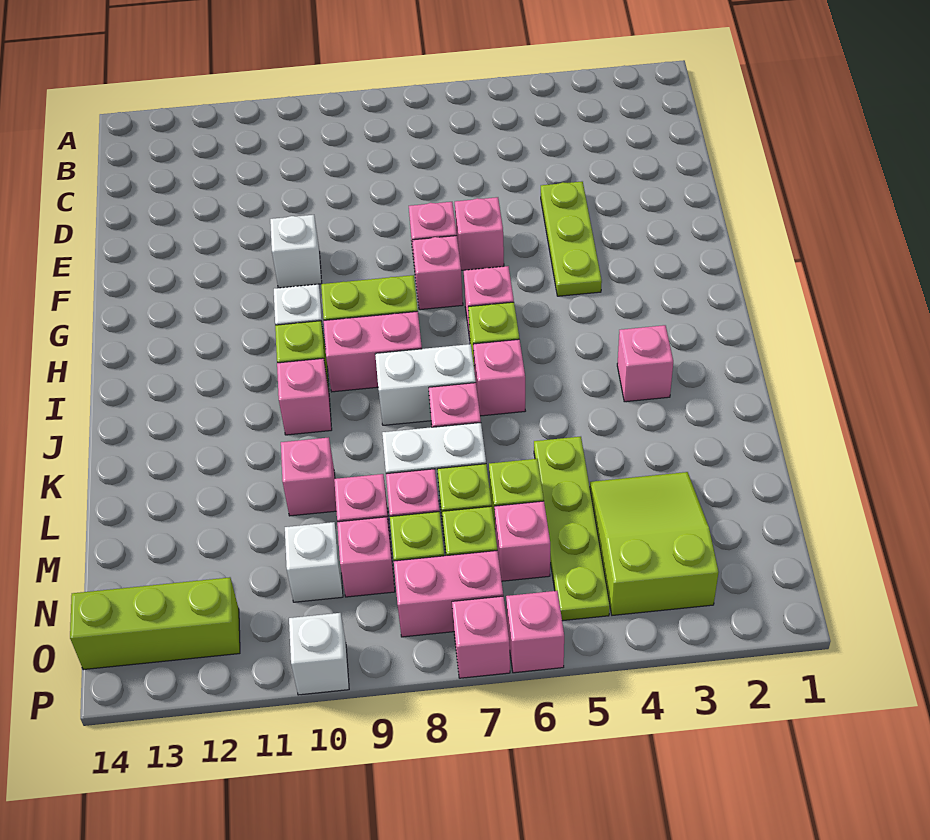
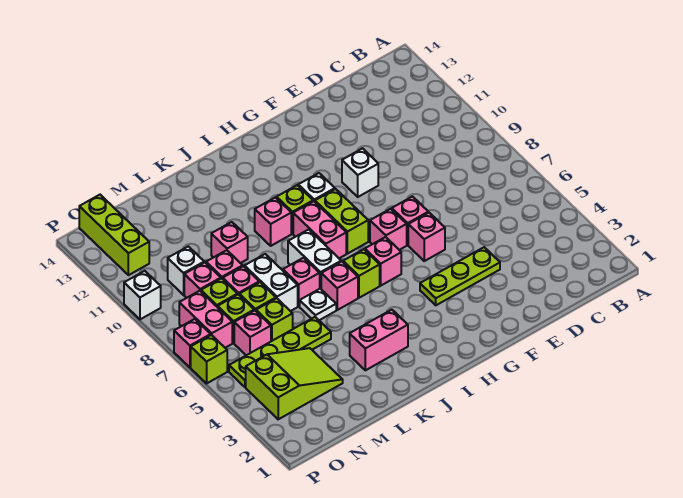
pink 1x1 brick [617,325,673,402] -> pink 1x2 brick [350,310,408,370]
none -> white 1x1 plate [300,289,336,320]
pink 1x1 brick [506,591,564,673] -> lime 1x1 brick [191,335,227,383]

